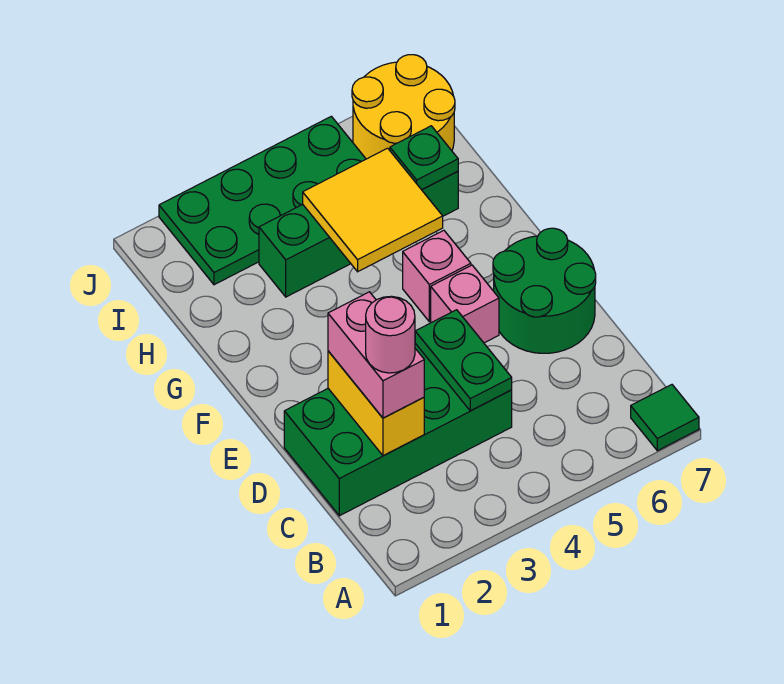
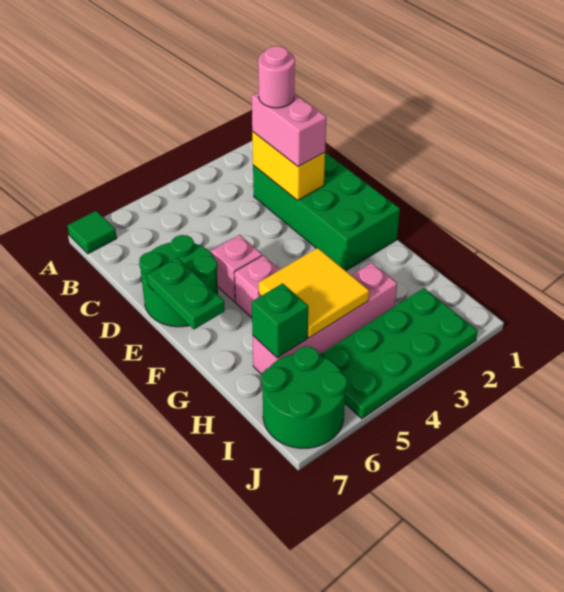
green 2x4 brick [284,344,512,516] -> green 2x4 brick turned to [253,152,400,271]
green 1x2 plate [415,310,512,411] -> green 1x2 plate moved to [147,258,225,329]
green 1x4 brick [259,171,458,297] -> pink 1x4 brick [253,263,397,374]
green 1x1 plate [390,126,458,190] -> green 1x1 brick [252,283,308,358]
yellow 2x2 round brick [352,55,455,159] -> green 2x2 round brick [261,346,347,448]

